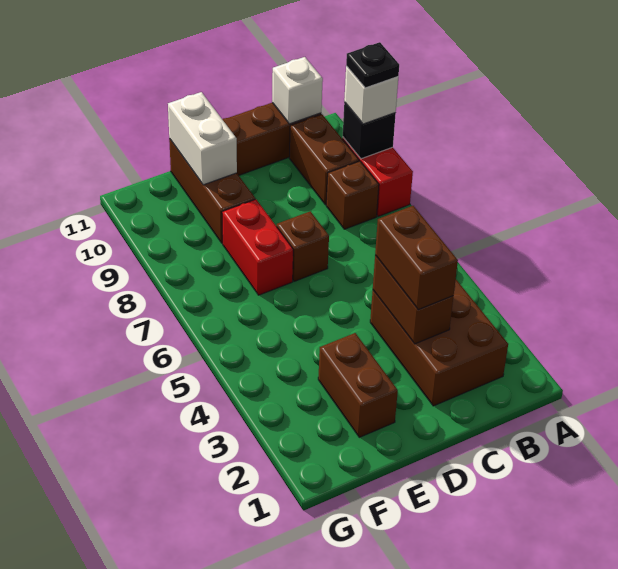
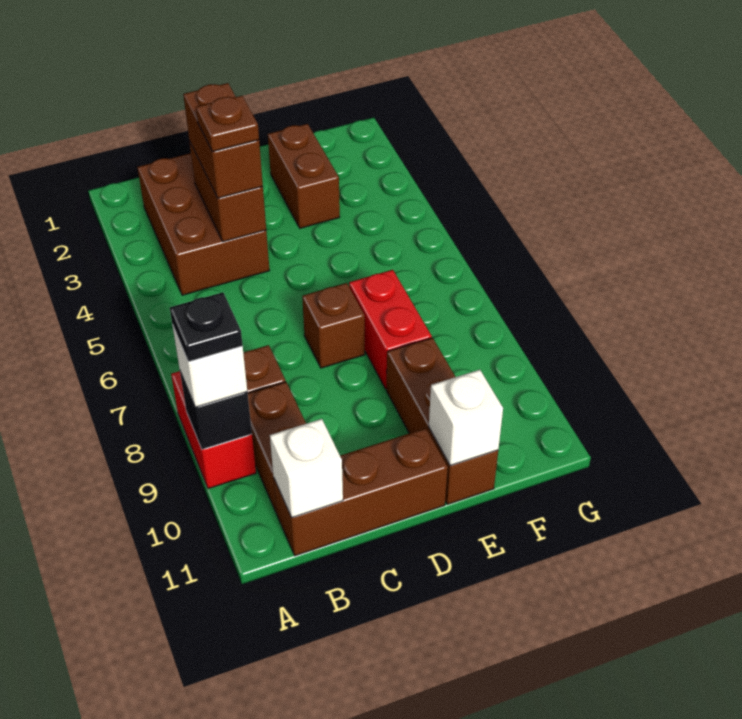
none -> brown 1x1 plate [196,96,259,152]
white 1x2 brick [168,92,237,185] -> white 1x1 brick [429,370,503,466]

